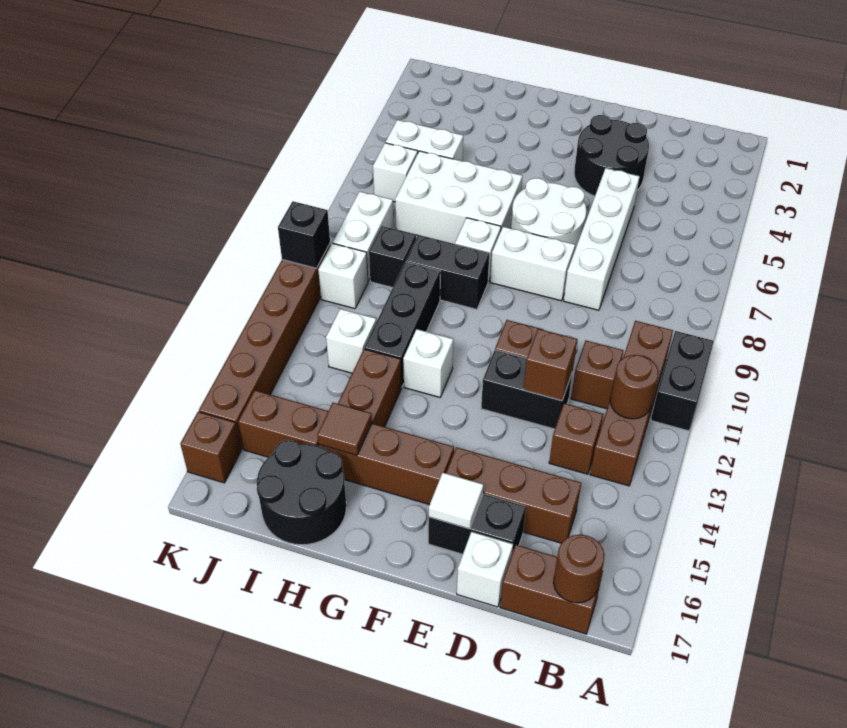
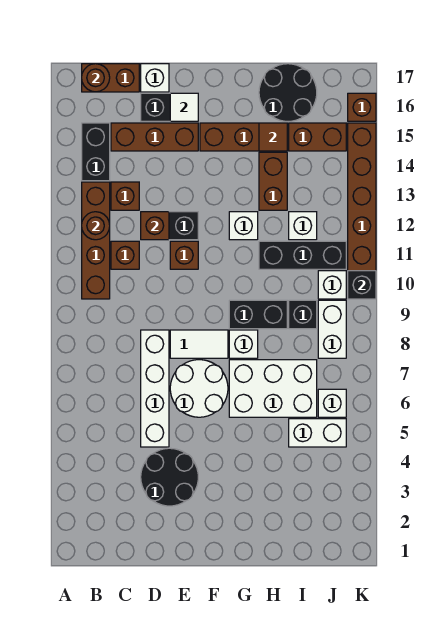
black 1x2 brick [651,331,713,431] -> black 1x2 brick moved to [82,123,110,181]
white 1x2 brick [490,227,575,301] -> white 1x2 tile [170,330,228,358]
black 1x3 brick [365,262,440,387] -> black 1x3 brick turned to [259,241,346,269]

